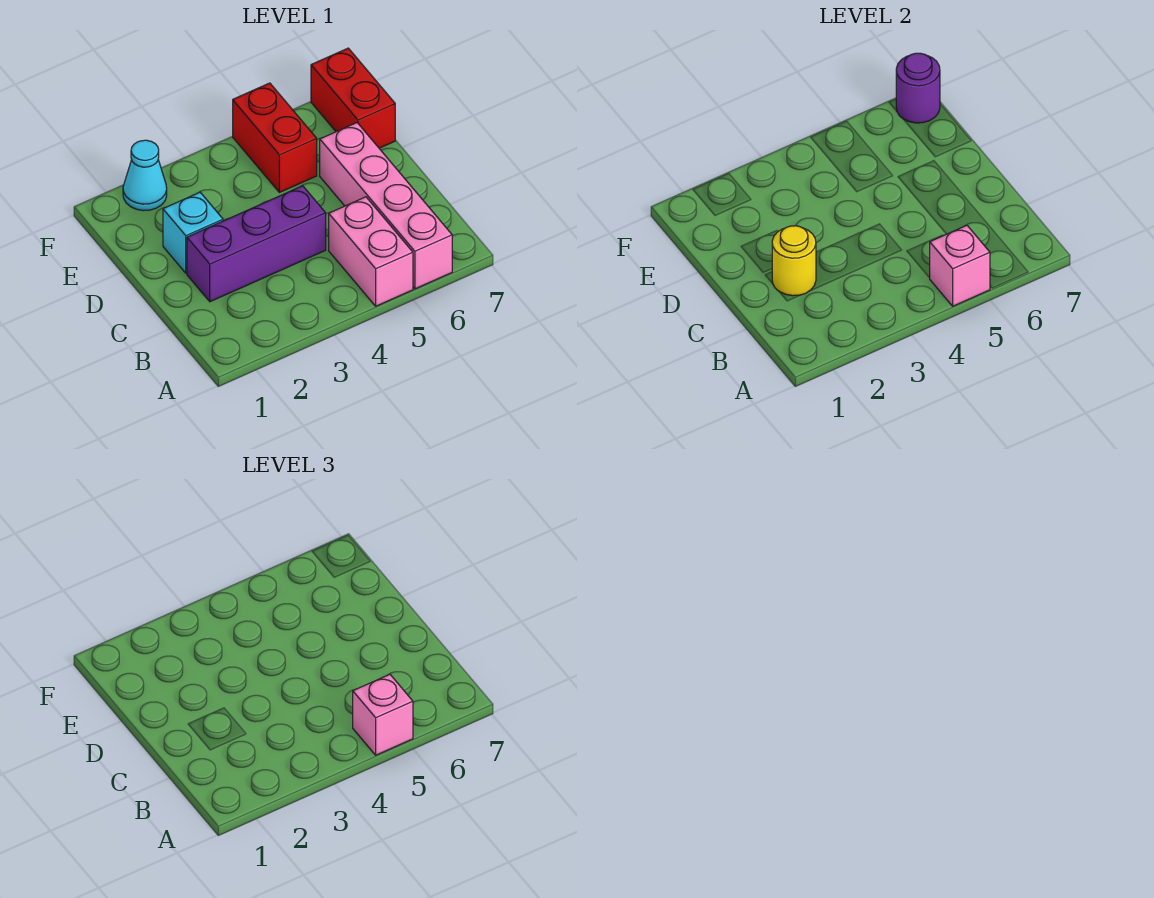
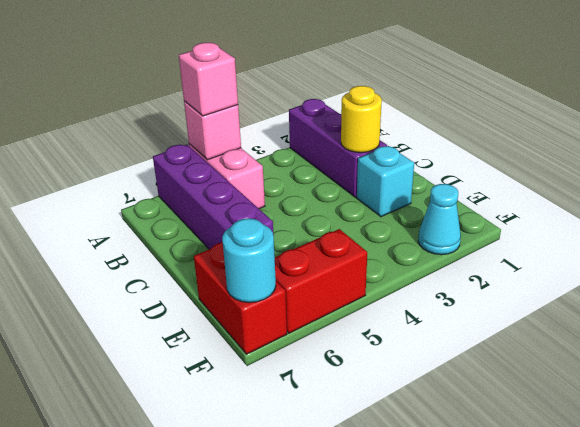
pink 1x4 brick [320,123,452,289] -> purple 1x4 brick [153,145,274,249]
purple 1x3 brick [187,186,326,302] -> purple 1x3 brick turned to [289,99,387,197]
red 1x2 brick [233,83,317,193] -> red 1x2 brick turned to [275,229,367,333]
purple 1x1 round brick [896,53,940,123] -> cyan 1x1 round brick [222,218,276,303]

